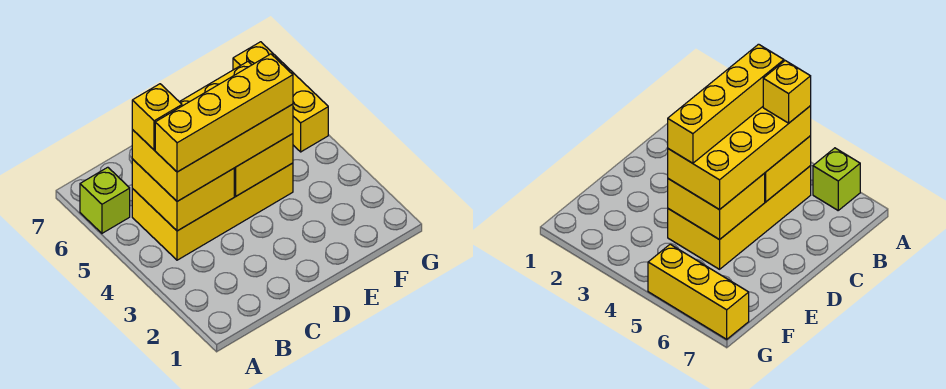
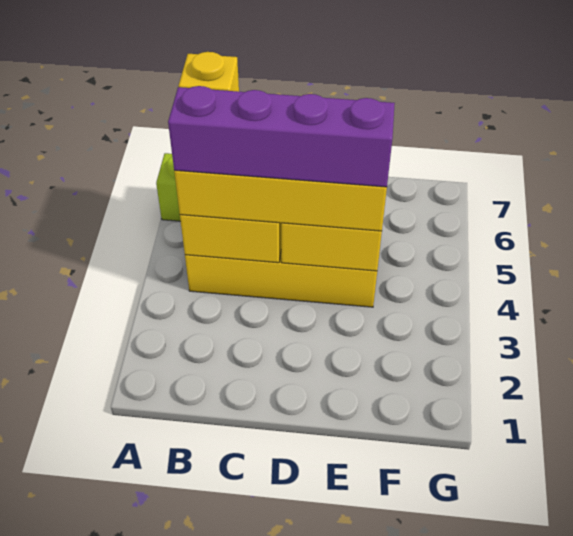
yellow 1x4 brick [155,54,293,172] -> purple 1x4 brick [168,86,395,187]
yellow 1x3 brick [233,42,328,152] -> none

